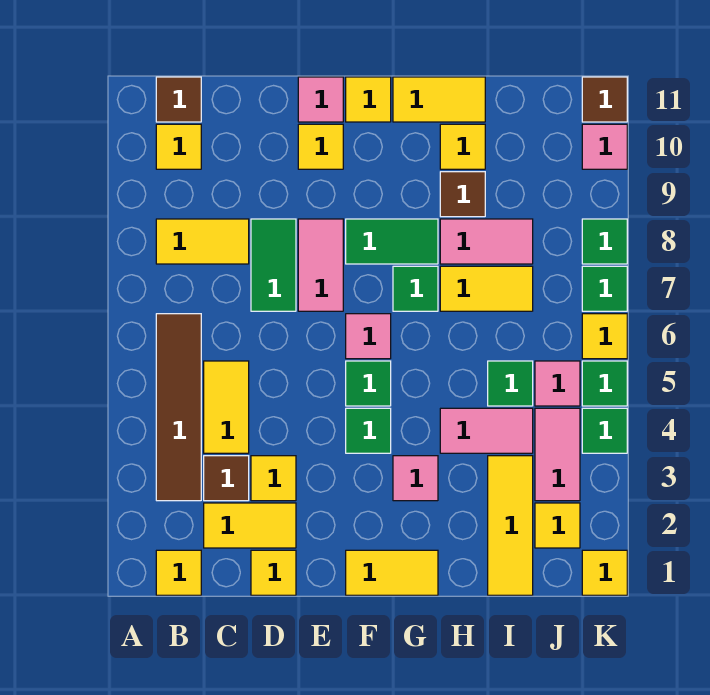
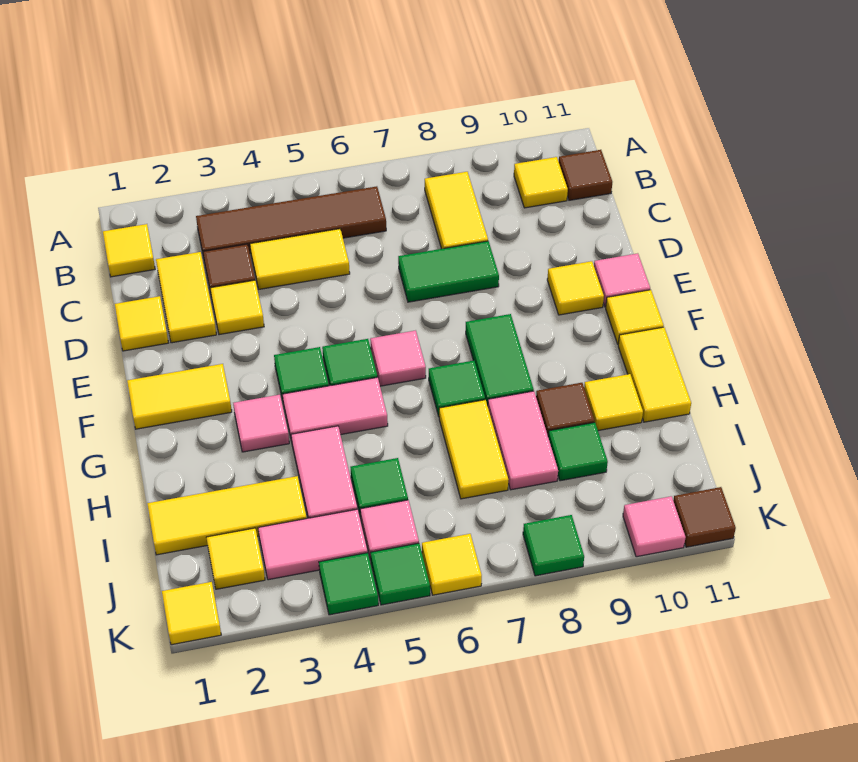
pink 1x2 tile [298,219,343,311] -> pink 1x2 tile moved to [282,377,388,442]
yellow 1x2 tile [346,550,438,595] -> yellow 1x2 tile turned to [127,364,232,429]
green 1x1 tile [582,266,627,311] -> green 1x1 tile moved to [548,422,608,481]

